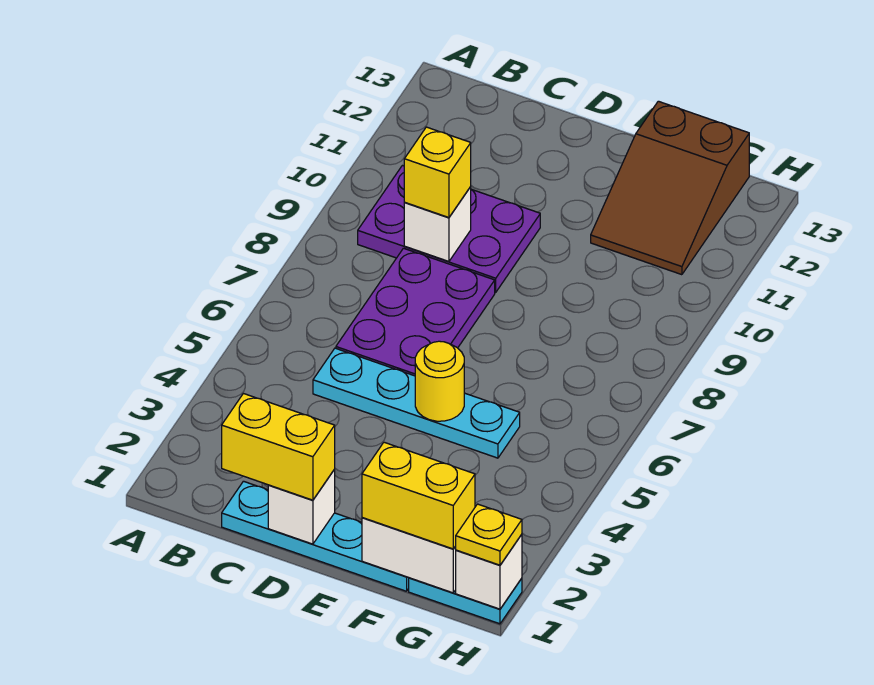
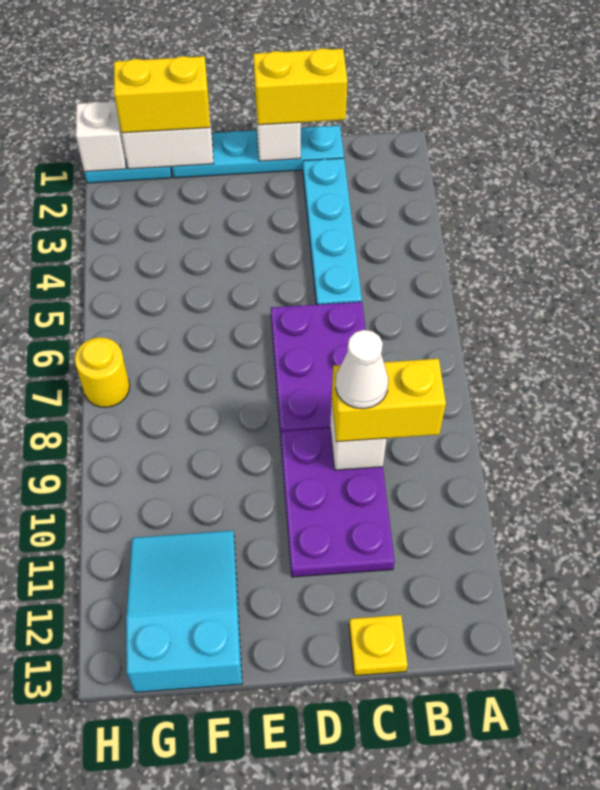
purple 2x3 plate [358,166,540,292] -> purple 2x3 plate turned to [280,428,395,577]
cyan 1x4 plate [313,348,520,458] -> cyan 1x4 plate turned to [303,158,362,305]
yellow 1x1 brick [404,127,471,218] -> yellow 1x2 brick [332,359,446,442]
none -> white 1x1 cone [336,330,388,409]
yellow 1x1 round brick [415,341,464,421] -> yellow 1x1 round brick moved to [75,337,130,407]
brown 2x3 slope [591,101,749,275] -> cyan 2x3 slope [126,530,242,692]
yellow 1x1 plate [455,504,522,565] -> yellow 1x1 plate moved to [349,615,407,676]

